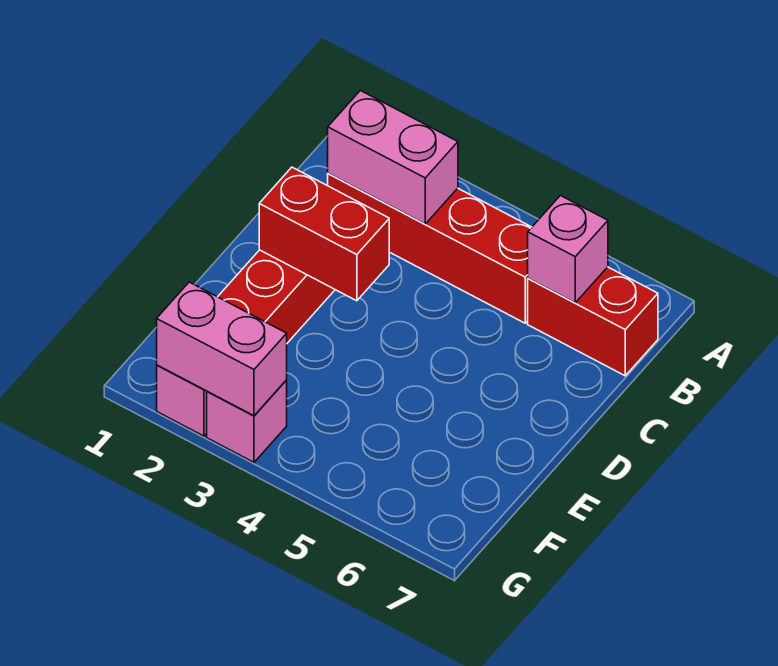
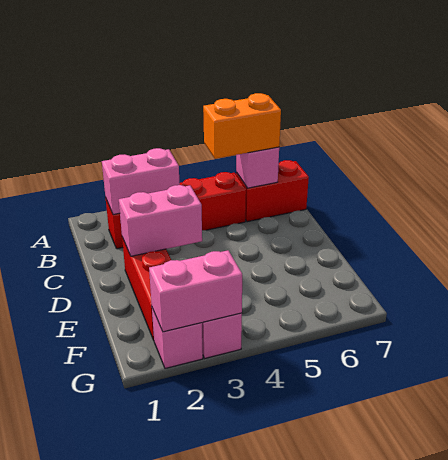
none -> orange 1x2 brick [203,93,281,159]
red 1x2 brick [259,167,389,301] -> pink 1x2 brick [119,185,202,256]

